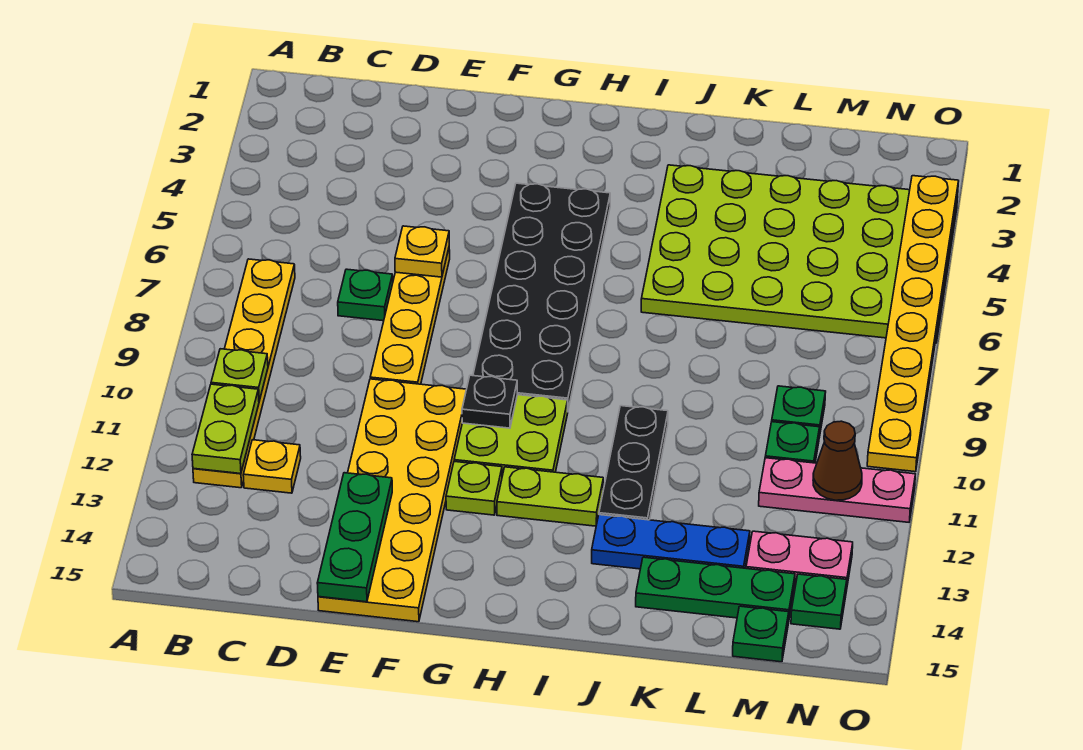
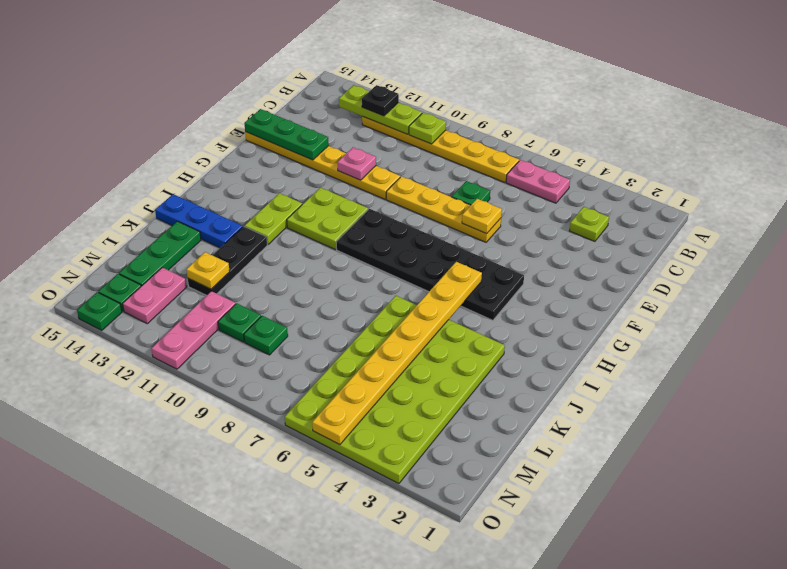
none -> pink 1x2 plate [506,160,570,203]
lime 1x2 plate [192,384,259,474] -> lime 1x3 plate [339,85,422,134]
yellow 1x1 plate [243,440,301,493] -> yellow 1x1 plate moved to [186,252,230,289]
yellow 2x6 plate [318,379,466,622] -> yellow 1x6 plate [245,132,400,199]
none -> pink 1x1 plate [338,147,376,180]
black 1x1 plate [462,375,517,428] -> black 1x1 plate moved to [362,85,399,116]
lime 1x1 plate [446,462,502,515] -> lime 1x1 plate moved to [569,207,609,241]
black 1x3 plate [599,406,668,520] -> black 1x3 plate turned to [188,226,267,295]
blue 1x3 plate [592,515,750,569] -> blue 1x3 plate turned to [155,194,243,248]
green 1x1 plate [733,606,789,662] -> green 1x1 plate moved to [77,292,122,331]
brown 1x1 cone [813,421,862,500] -> none
yellow 1x8 plate [867,176,959,472] -> yellow 1x8 plate turned to [312,262,482,445]

